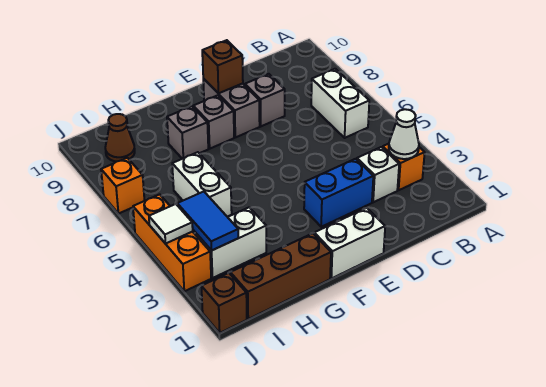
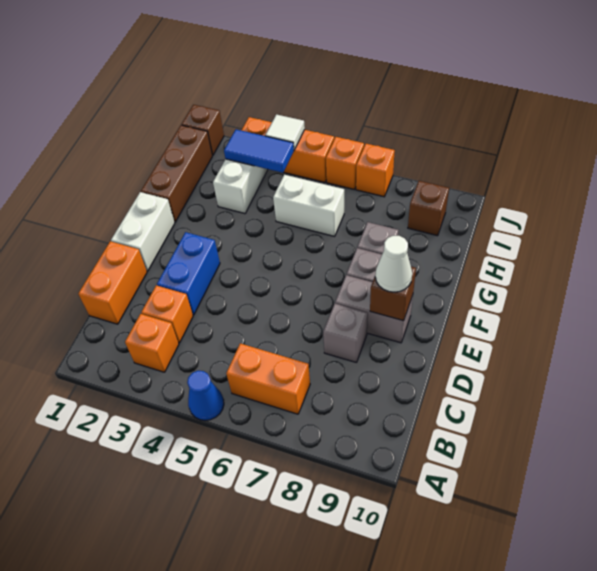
none -> blue 1x1 cone [187,371,224,420]
white 1x1 cone [389,109,419,159] -> white 1x1 cone moved to [375,236,412,292]
white 1x2 brick [311,69,369,138] -> orange 1x2 brick [226,343,310,414]
none -> orange 1x2 brick [78,241,147,324]
white 1x1 brick [357,147,399,202] -> orange 1x1 brick [141,285,193,343]
brown 1x1 cone [105,114,135,162] -> brown 1x1 brick [408,181,449,236]
none -> orange 1x1 brick [326,137,364,190]

